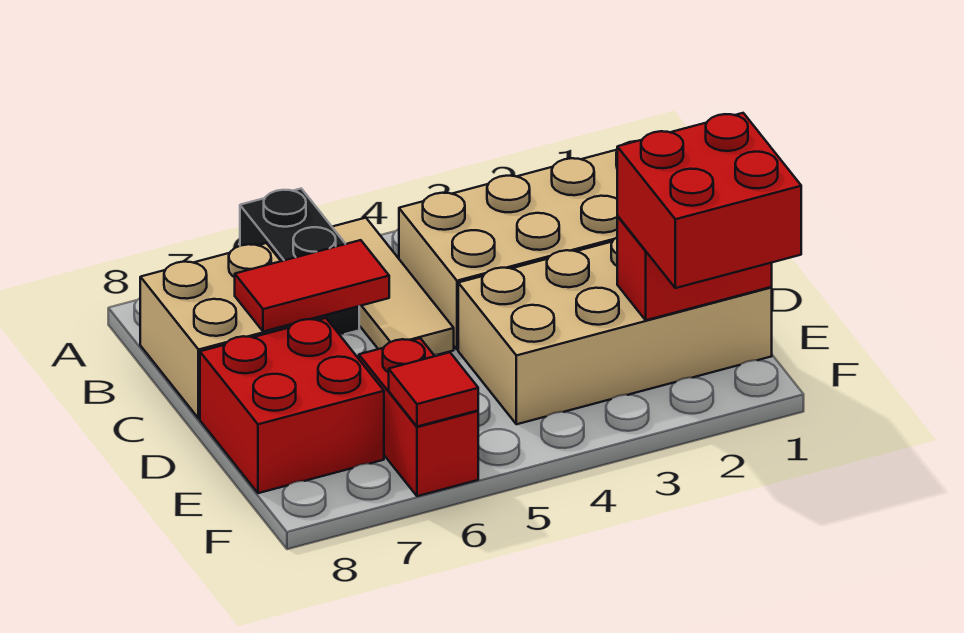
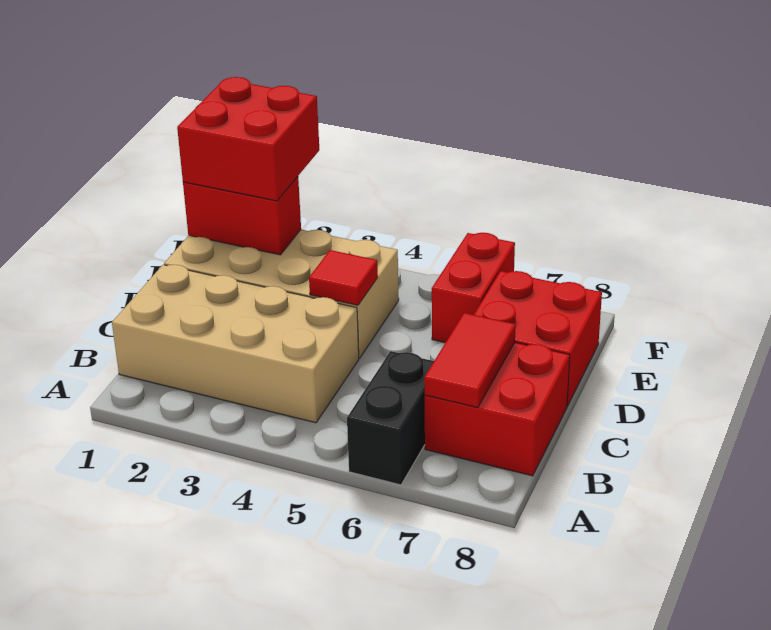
tan 1x3 tile [333,218,454,355] -> none
tan 2x2 brick [140,243,325,418] -> red 2x2 brick [425,342,570,476]
red 1x2 tile [235,240,389,332] -> red 1x2 tile turned to [424,313,516,408]
red 1x1 tile [389,352,478,427] -> red 1x1 tile moved to [309,250,378,305]

